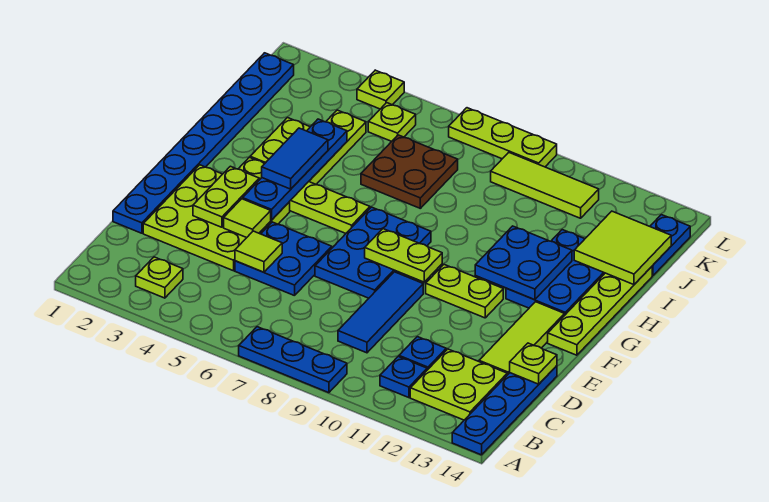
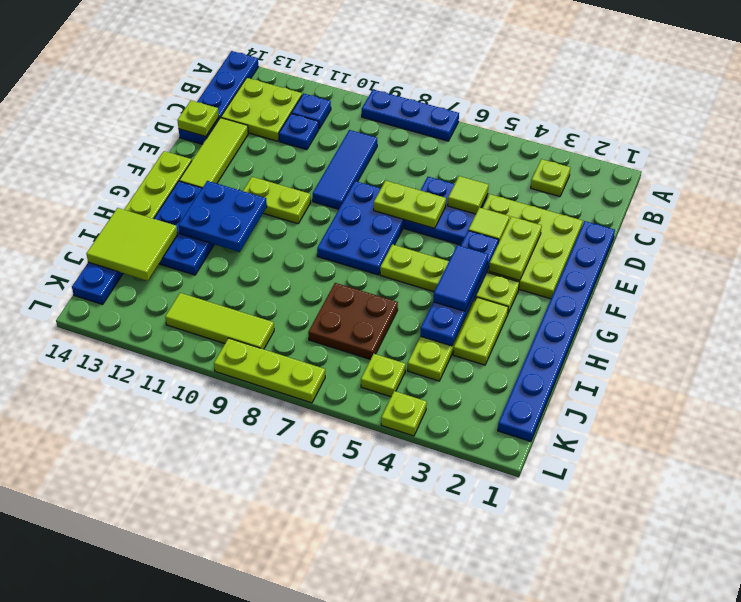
lime 1x2 plate [365,229,442,282] -> lime 1x2 plate moved to [374,181,446,228]

